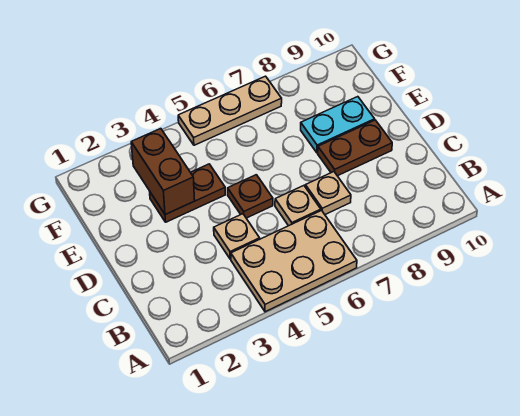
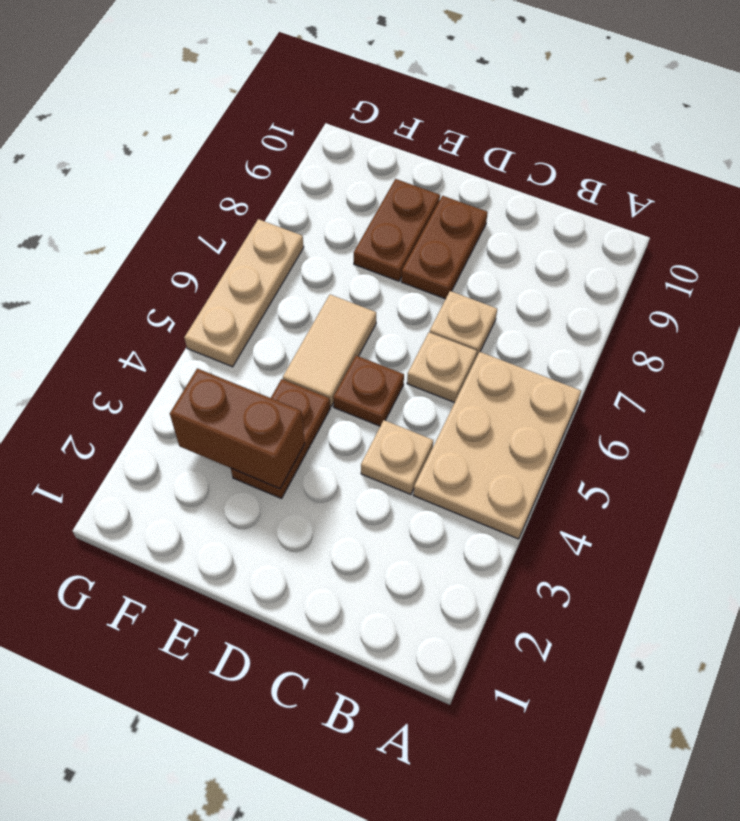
none -> tan 1x2 tile [283,295,376,406]
cyan 1x2 plate [301,97,375,153] -> brown 1x2 plate [354,179,440,281]

